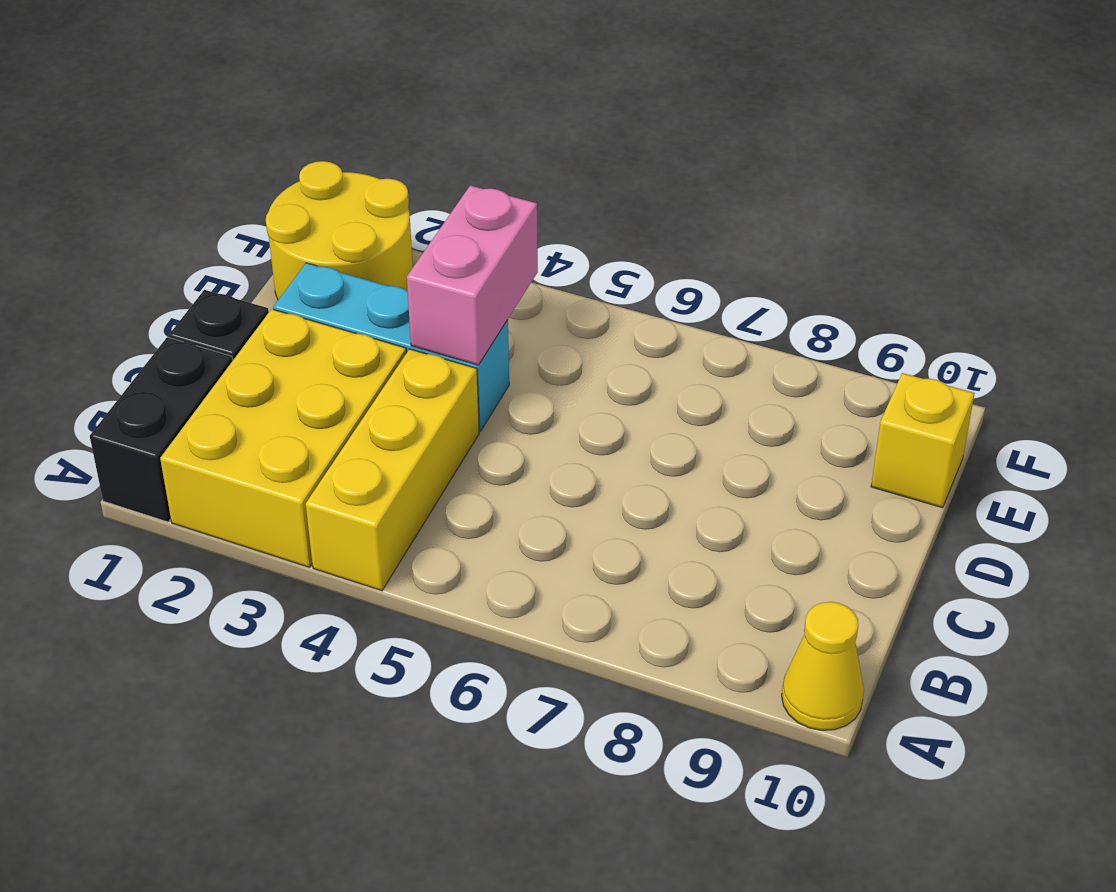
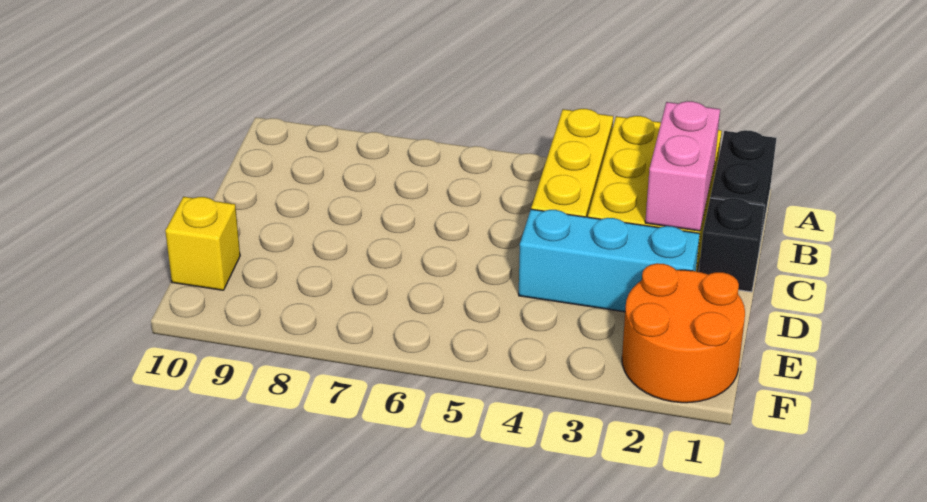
yellow 1x1 cone [782,602,864,730] -> none
pink 1x2 brick [407,185,538,365] -> pink 1x2 brick moved to [645,101,720,231]
yellow 2x2 round brick [266,161,413,300] -> orange 2x2 round brick [622,263,745,403]

